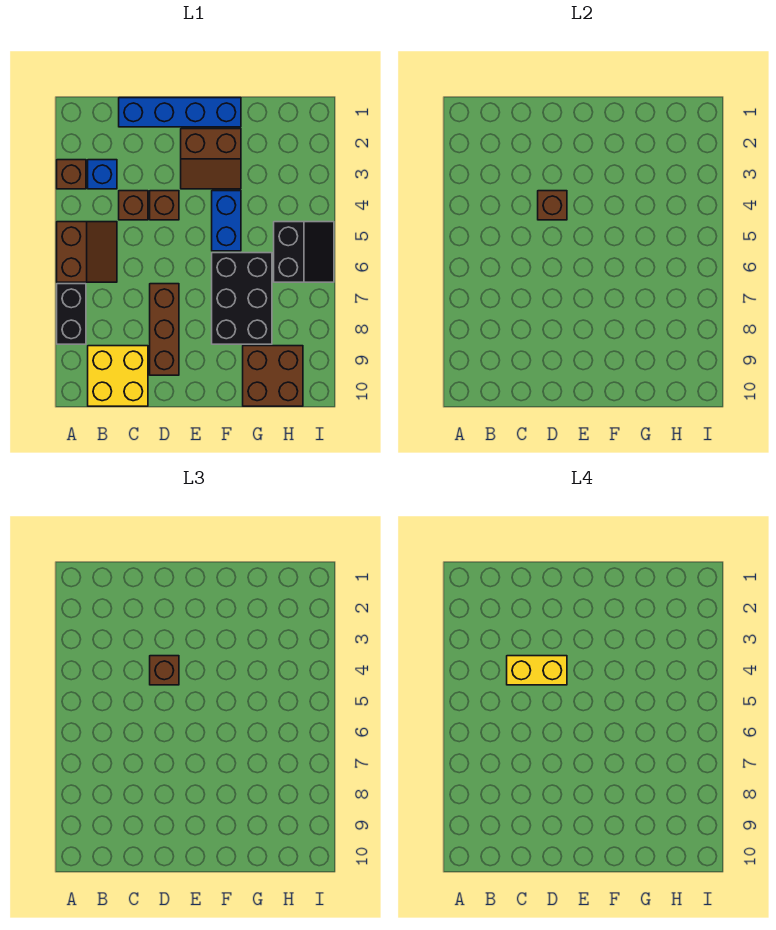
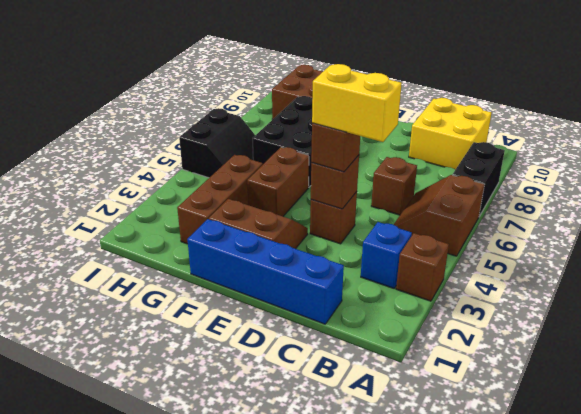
brown 1x1 brick [119,191,148,220] -> brown 1x1 brick moved to [371,157,417,215]
brown 1x3 brick [150,284,179,375] -> brown 1x3 brick moved to [177,155,263,244]
blue 1x2 brick [212,191,241,251] -> brown 1x2 brick [247,147,309,216]
black 2x2 slope [274,222,334,282] -> black 2x2 slope turned to [179,108,255,178]

